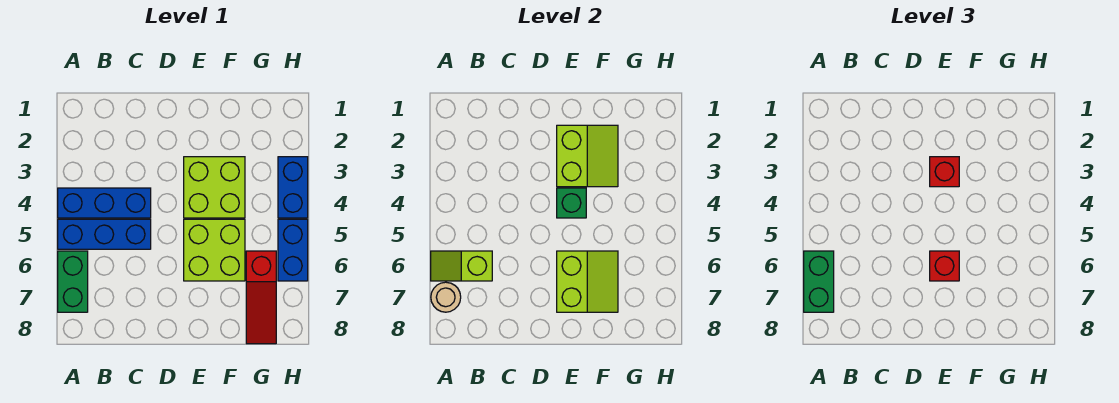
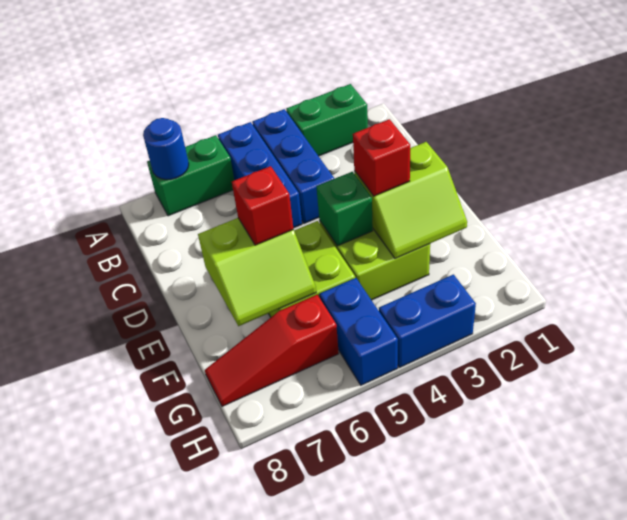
lime 1x2 slope [431,251,492,281] -> none
green 1x2 brick [804,251,834,312] -> green 1x2 brick moved to [286,84,368,156]
tan 1x1 round brick [431,282,461,312] -> blue 1x1 round brick [143,118,189,179]
blue 1x2 brick [278,219,308,281] -> blue 1x2 brick turned to [319,278,398,385]

